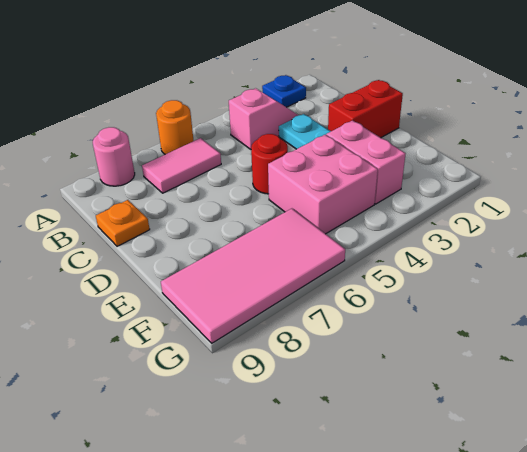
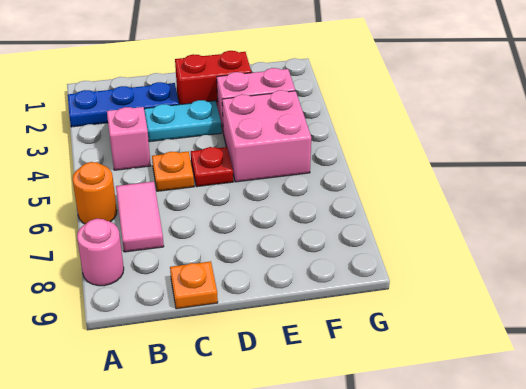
blue 1x1 plate [262,75,306,107] -> blue 1x3 plate [68,82,179,127]
none -> orange 1x1 plate [152,152,194,191]
red 1x2 brick [328,80,403,138] -> red 1x2 brick turned to [175,51,251,107]
red 1x1 round brick [251,134,288,194] -> red 1x1 plate [191,147,233,187]
pink 2x4 tile [161,209,345,343] -> none

